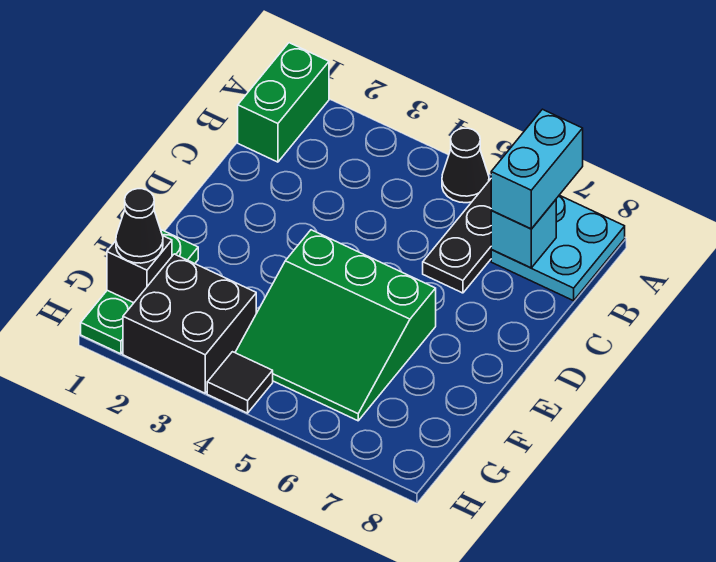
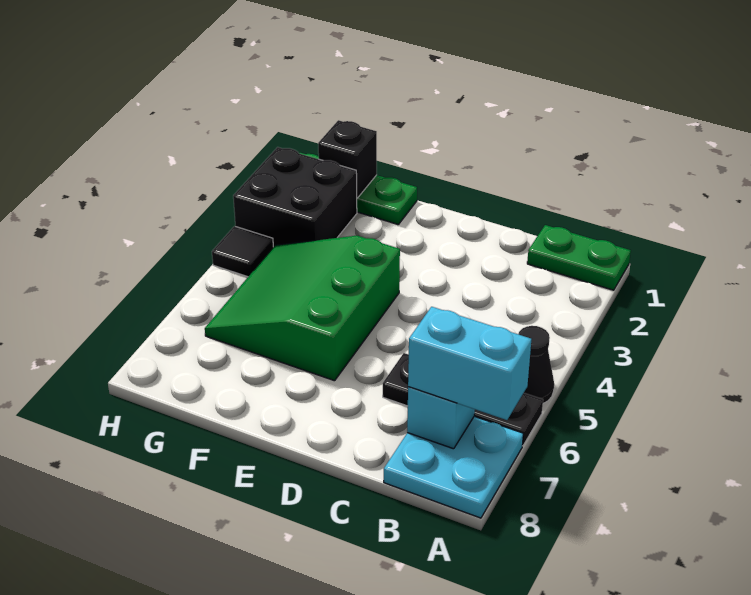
green 1x2 brick [238,43,329,162] -> green 1x2 plate [527,225,631,290]
black 1x1 cone [116,189,163,263] -> none

